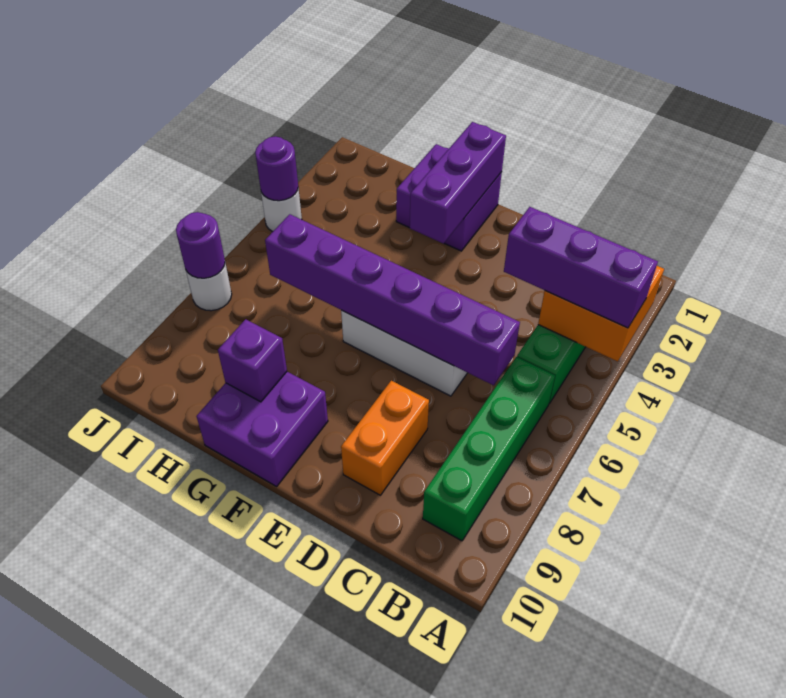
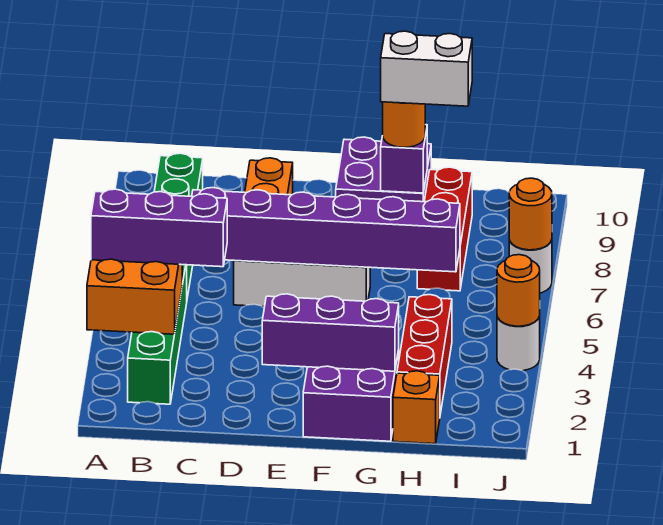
purple 1x3 brick [410,122,506,244] -> purple 1x3 brick turned to [262,294,399,371]
none -> orange 1x1 round brick [383,102,425,148]
none -> white 1x2 brick [381,31,472,106]
none -> orange 1x1 brick [393,371,440,444]
none -> red 1x3 brick [397,295,452,414]
none -> red 1x3 brick [417,167,472,291]
purple 1x1 round brick [255,136,298,201] -> orange 1x1 round brick [497,255,540,326]
purple 1x1 round brick [176,212,225,278] -> orange 1x1 round brick [509,178,552,250]

